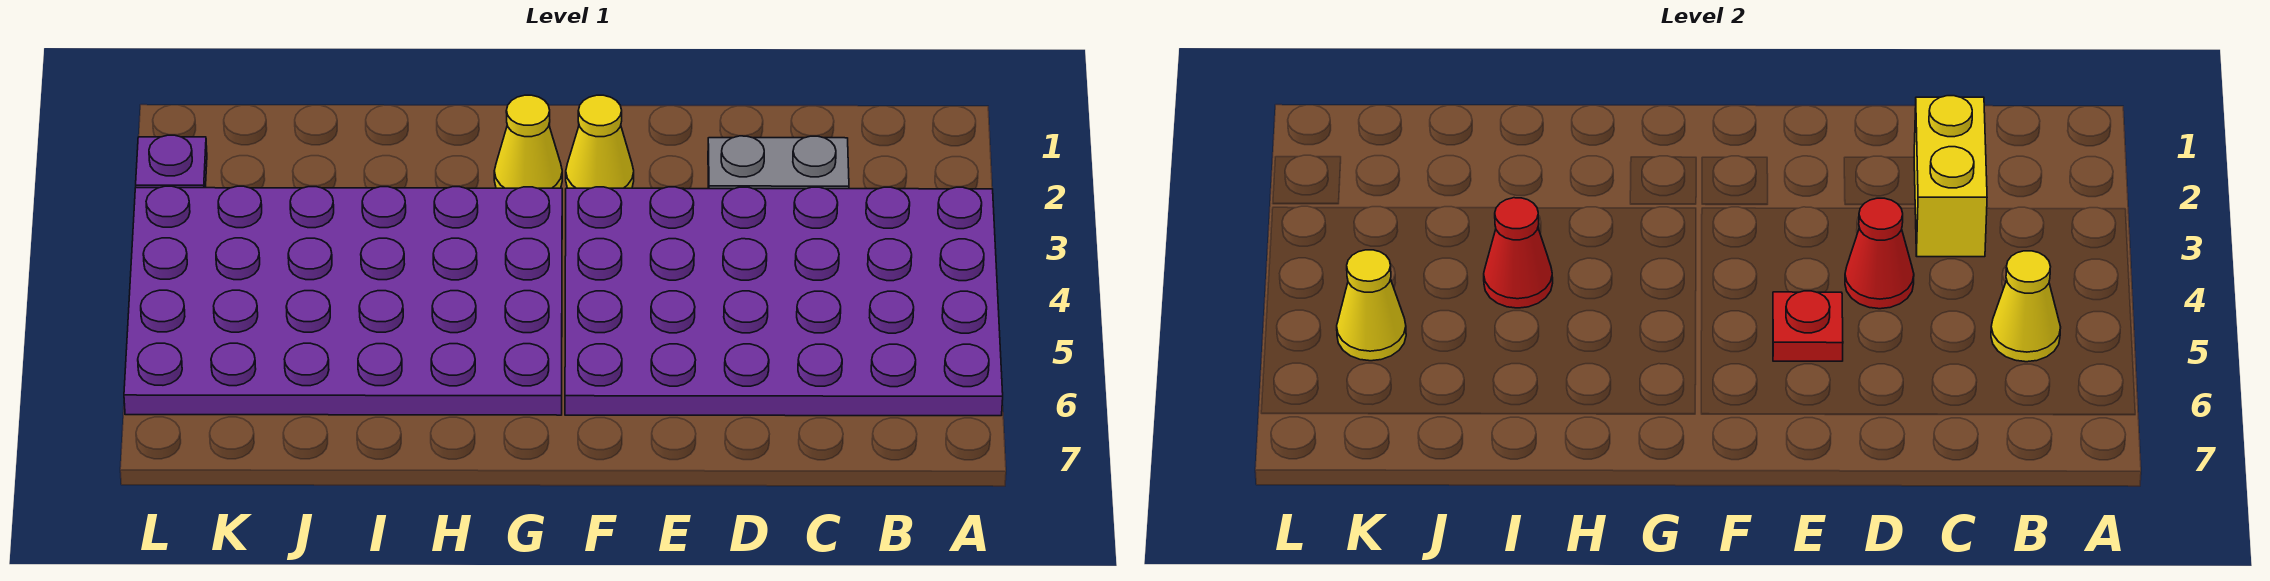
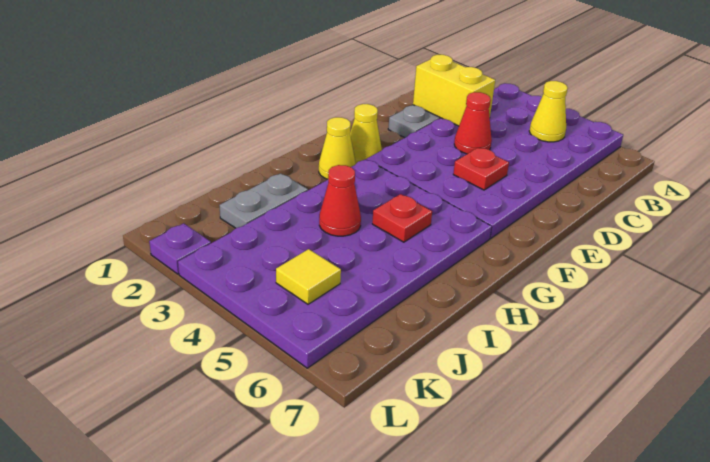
none -> red 1x1 plate [372,194,432,242]
none -> grey 1x2 plate [219,173,308,228]
yellow 1x1 cone [1337,250,1406,361] -> yellow 1x1 tile [276,249,341,304]

